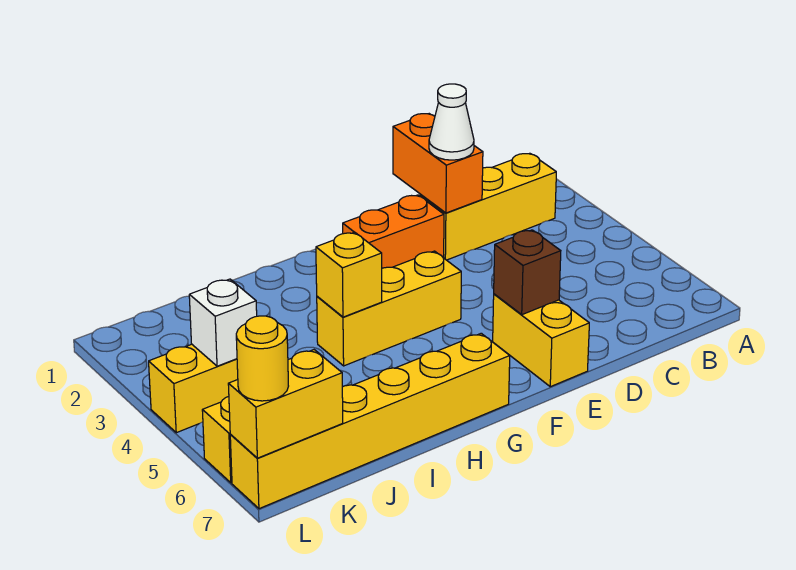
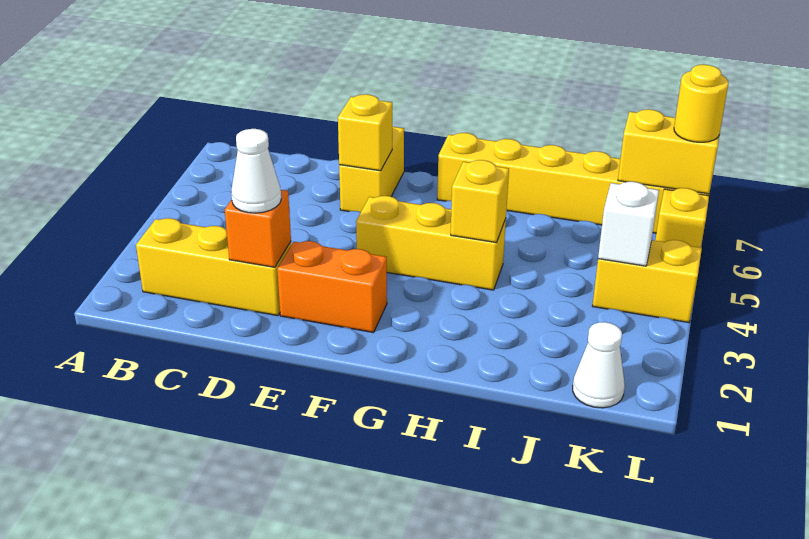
orange 1x2 brick [393,114,483,213] -> orange 1x1 brick [225,190,291,267]
brown 1x1 brick [494,230,561,315] -> yellow 1x1 brick [338,94,392,171]
none -> white 1x1 cone [573,322,625,408]

